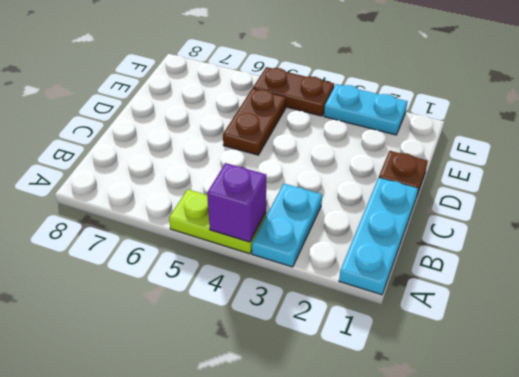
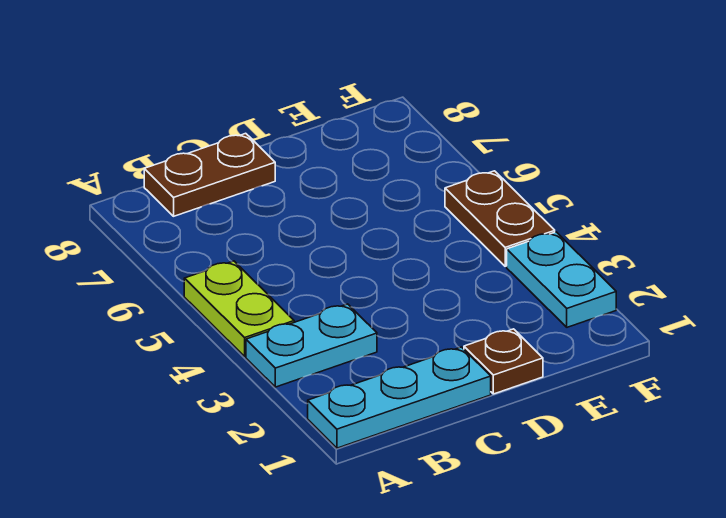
purple 1x1 brick [207,163,266,242] -> none
brown 1x2 plate [223,88,286,155] -> brown 1x2 plate moved to [144,133,275,216]

